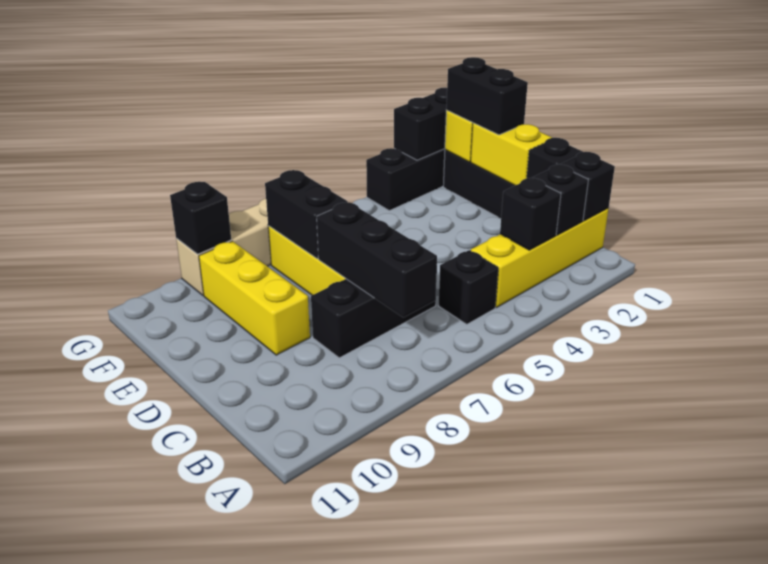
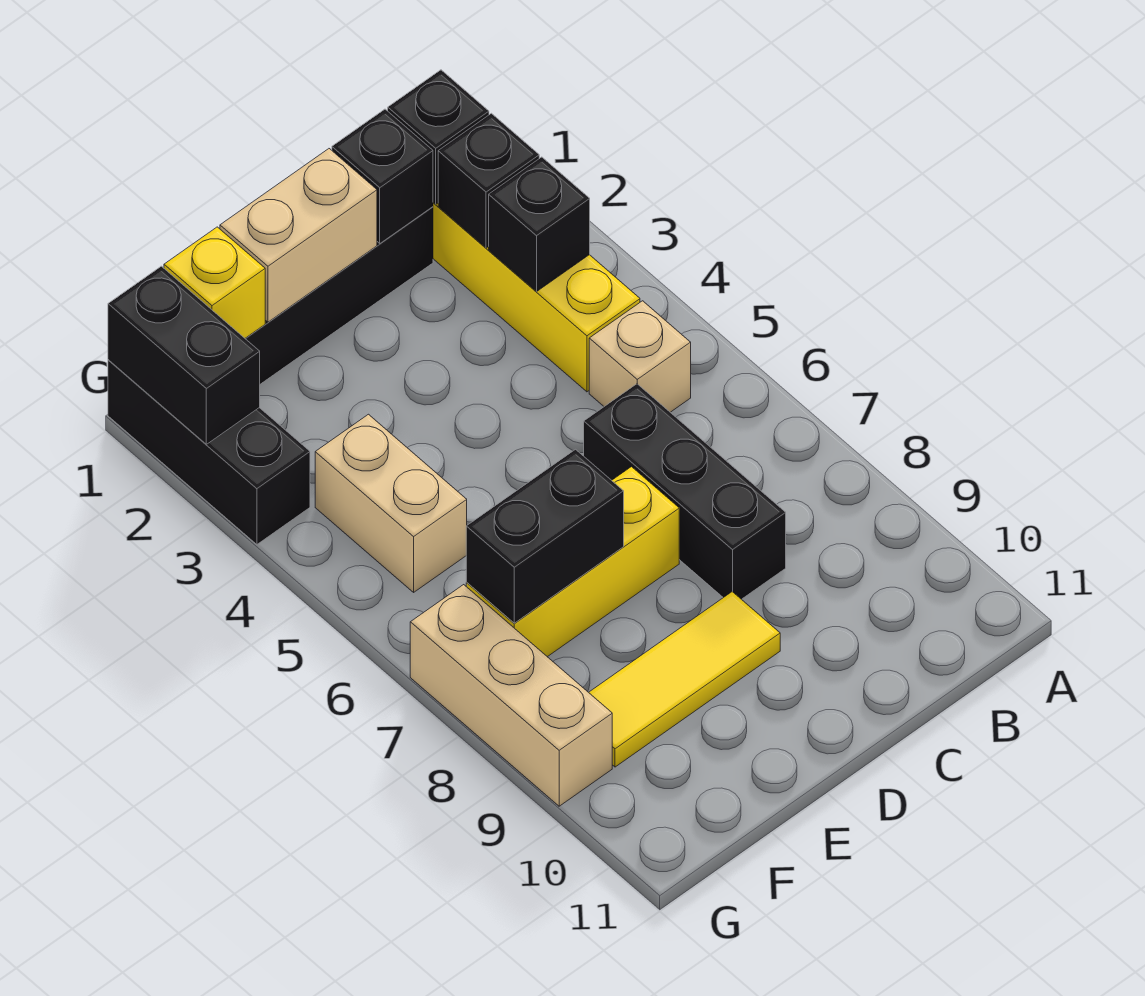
black 1x1 brick [439,250,498,324] -> tan 1x1 brick [589,301,691,412]
black 1x3 brick [317,202,437,318] -> none
yellow 1x2 brick [471,123,552,185] -> tan 1x2 brick [220,149,377,322]
yellow 1x3 brick [199,241,310,355] -> yellow 1x3 tile [589,592,780,767]
black 1x2 brick [446,57,528,135] -> none
none -> tan 1x2 brick [315,414,467,592]
black 1x1 brick [170,182,231,254] -> none

